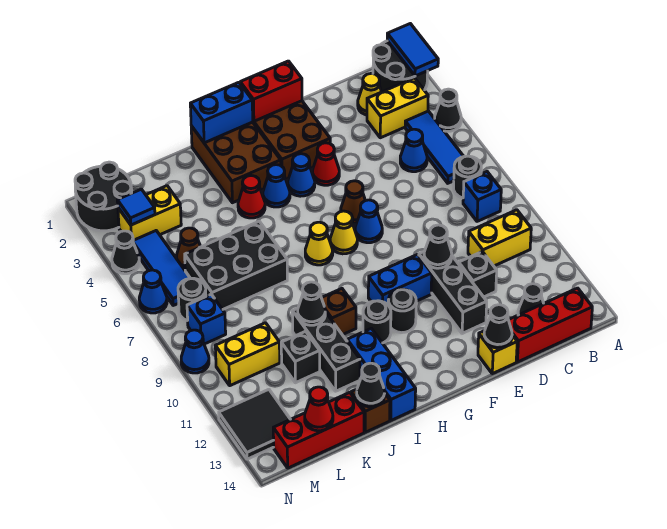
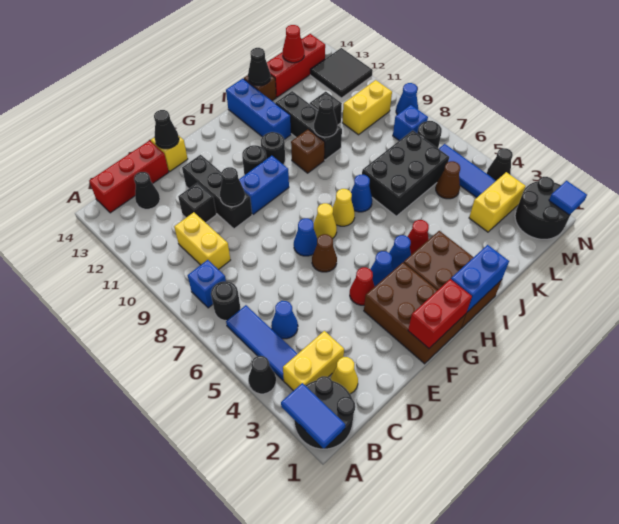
yellow 1x2 brick [468,210,531,266] -> yellow 1x2 brick turned to [174,212,230,270]
blue 1x1 tile [117,189,155,225] -> blue 1x1 tile moved to [549,181,587,215]
blue 1x1 cone [139,270,167,313] -> blue 1x1 cone moved to [351,175,372,212]

